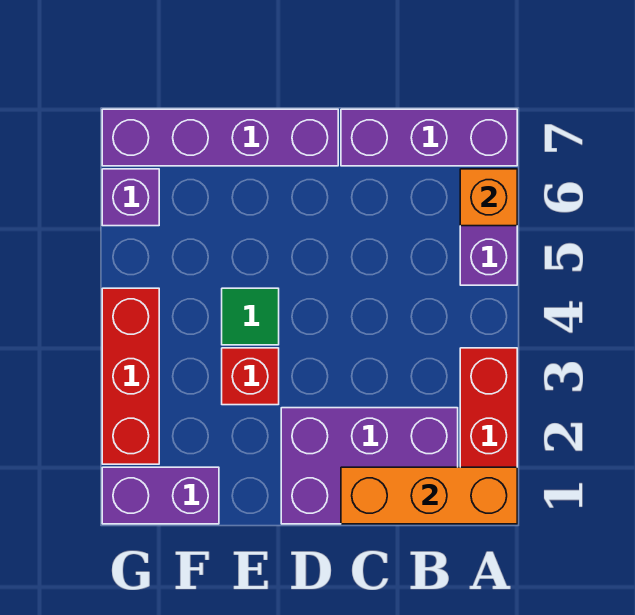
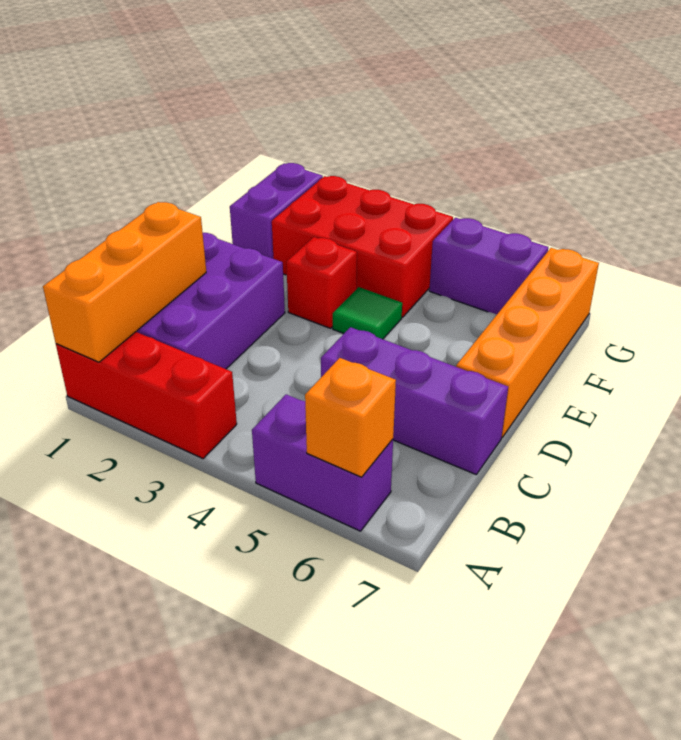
purple 1x3 brick [341,109,517,166] -> purple 1x3 brick turned to [321,327,508,474]
purple 1x4 brick [102,109,338,166] -> orange 1x4 brick [456,248,599,437]
red 1x3 brick [102,288,159,464] -> red 2x3 brick [272,176,453,317]
purple 1x1 brick [102,169,159,226] -> purple 1x2 brick [429,218,548,315]

